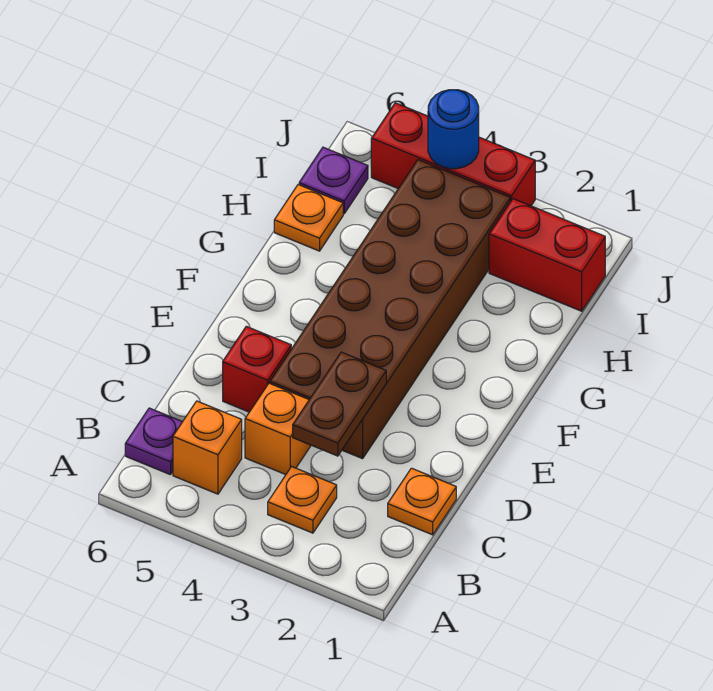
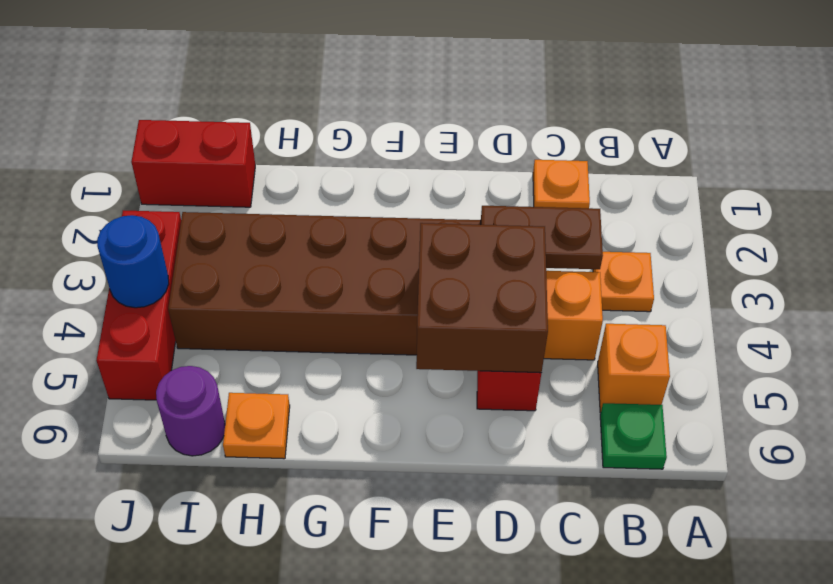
purple 1x1 plate [125,408,182,475] -> green 1x1 plate [600,403,667,469]
none -> brown 2x2 brick [416,223,548,373]
red 1x2 brick [489,199,605,311] -> red 1x2 brick turned to [131,120,255,207]
purple 1x1 plate [299,147,368,214] -> purple 1x1 round brick [156,366,225,456]

